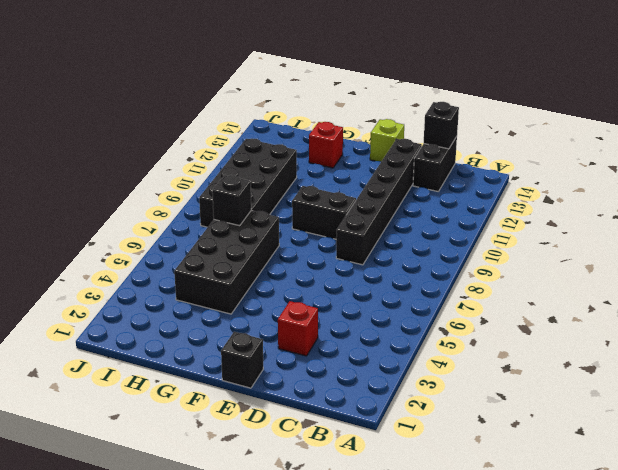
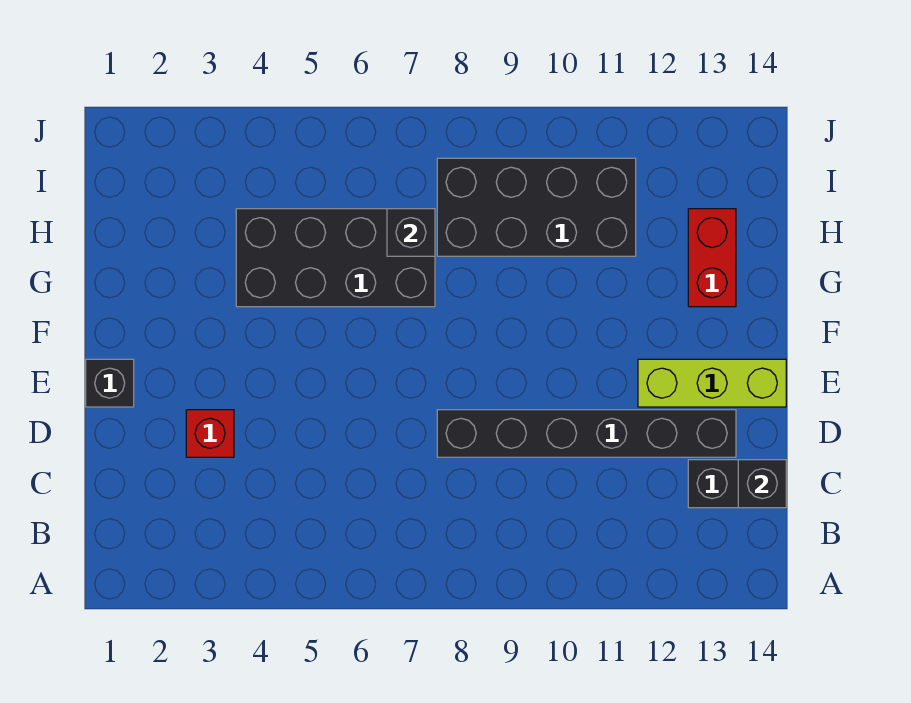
black 1x2 brick [292,186,356,239] -> none
lime 1x1 brick [370,119,404,162] -> lime 1x3 brick [638,359,786,407]
red 1x1 brick [309,122,343,168] -> red 1x2 brick [688,209,736,307]

